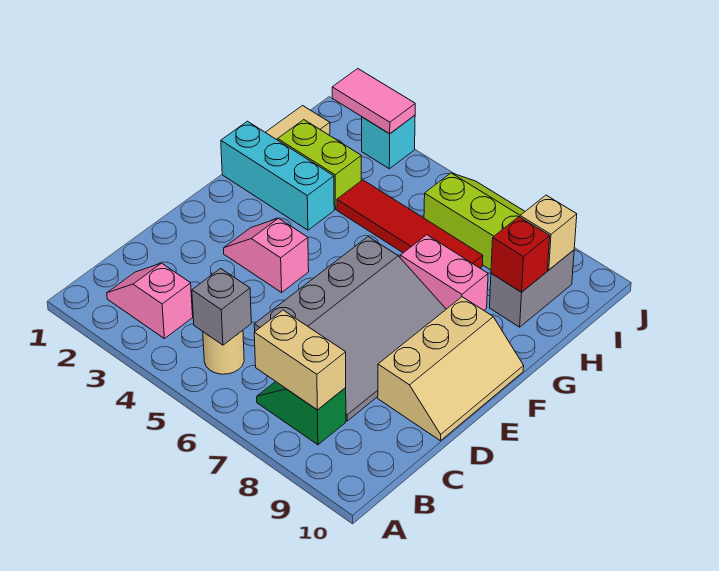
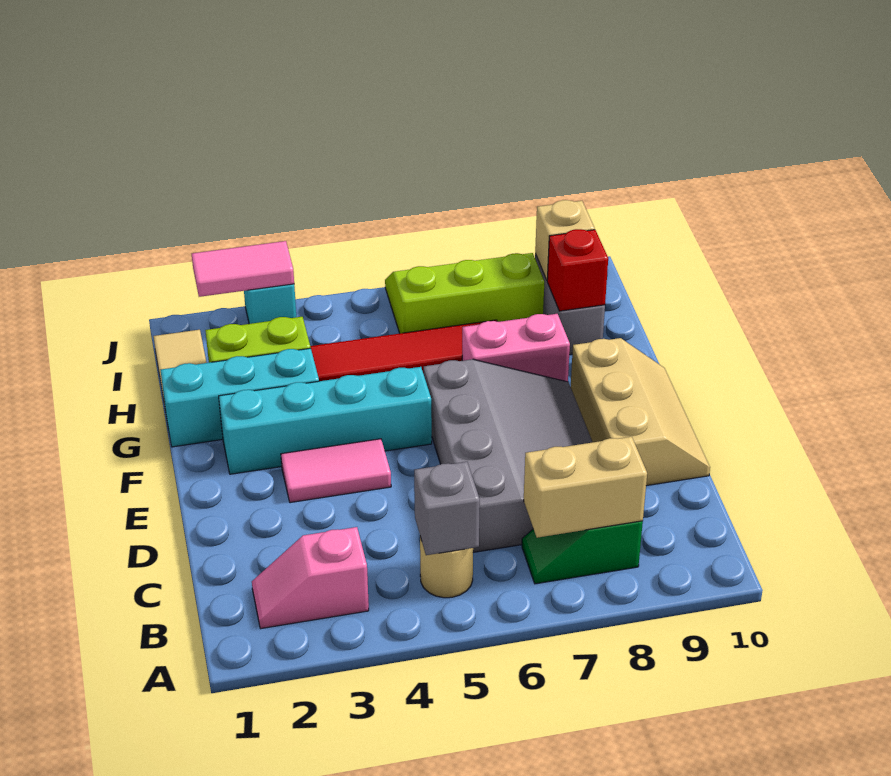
pink 1x2 slope [224,218,309,292] -> pink 1x2 tile [281,439,391,503]
none -> cyan 1x4 brick [219,367,432,474]

